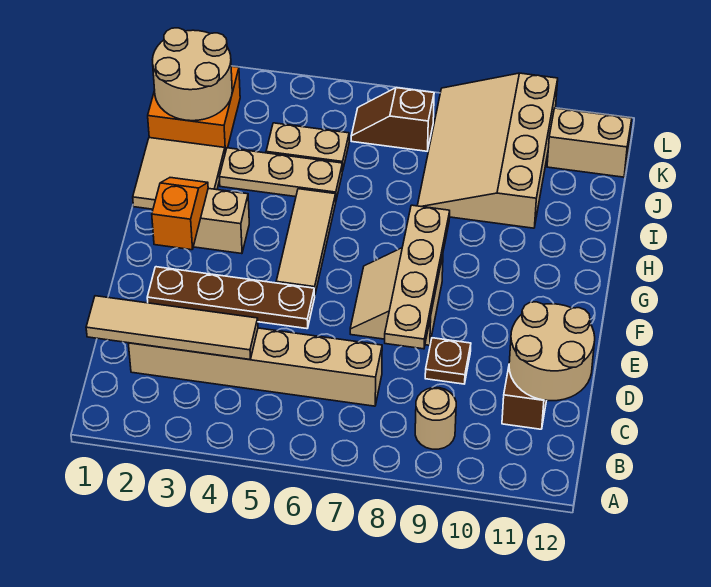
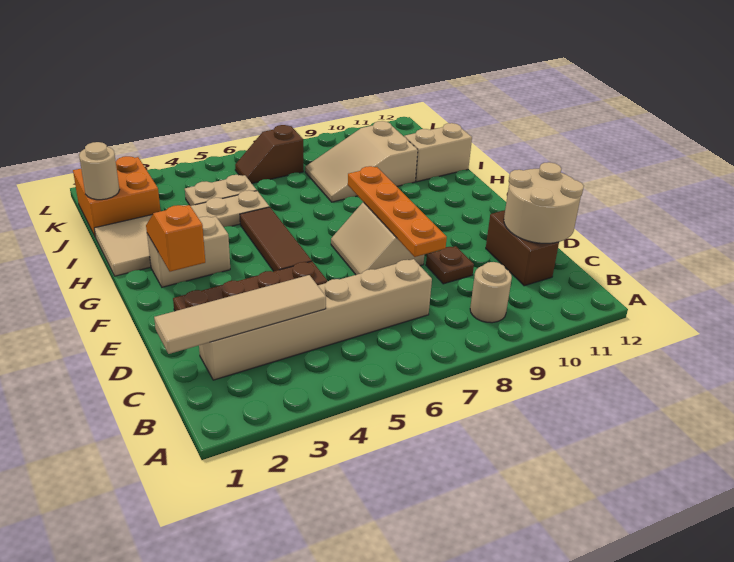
tan 1x4 plate [385,205,450,349] -> orange 1x4 plate [348,166,447,257]
tan 1x3 tile [276,189,336,296] -> brown 1x3 tile [240,207,312,271]
tan 3x4 slope [417,73,558,228] -> tan 2x3 slope [305,121,418,202]
tan 2x2 round brick [152,28,232,121] -> tan 1x1 round brick [79,142,119,200]
tan 1x2 brick [547,108,632,177] -> tan 1x2 brick moved to [404,123,472,182]

